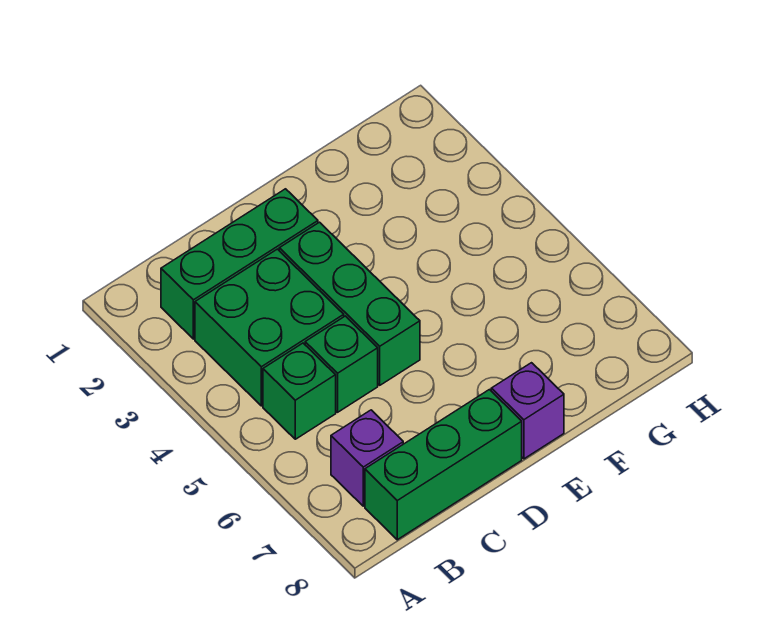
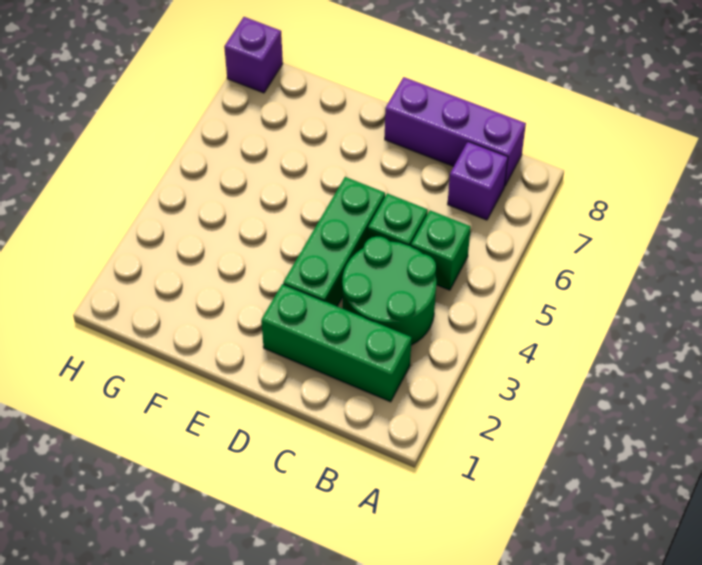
green 2x2 brick [195,249,344,406] -> green 2x2 round brick [342,237,436,345]
green 1x3 brick [365,390,522,540] -> purple 1x3 brick [385,77,526,186]
purple 1x1 brick [491,363,564,459] -> purple 1x1 brick moved to [224,17,283,93]

